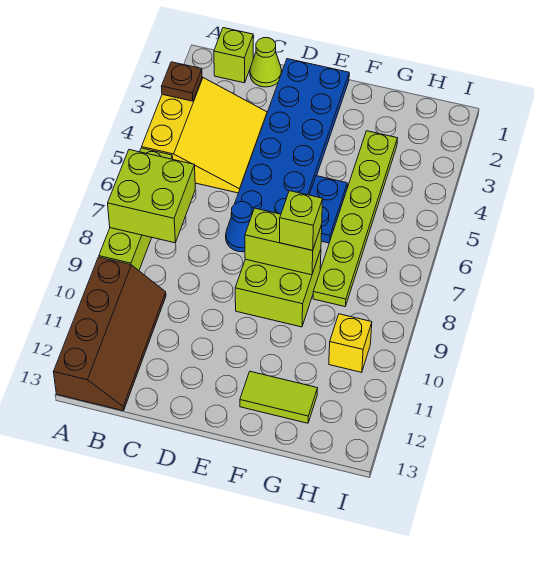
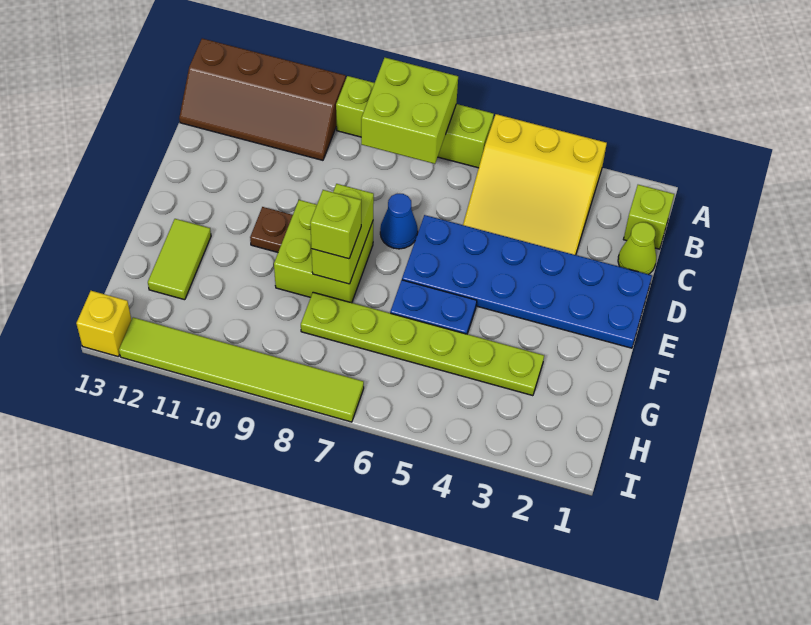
brown 1x1 plate [161,62,202,101] -> brown 1x1 plate moved to [250,207,293,252]
yellow 1x1 brick [329,314,372,372] -> yellow 1x1 brick moved to [76,291,131,357]
none -> lime 1x6 tile [119,317,364,422]

